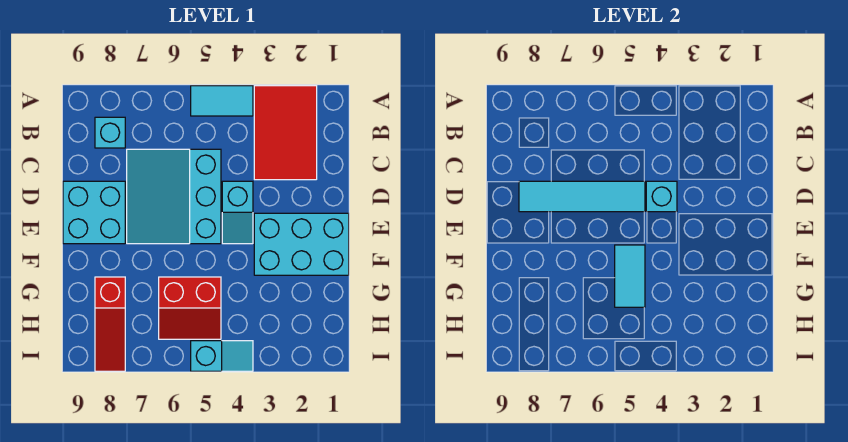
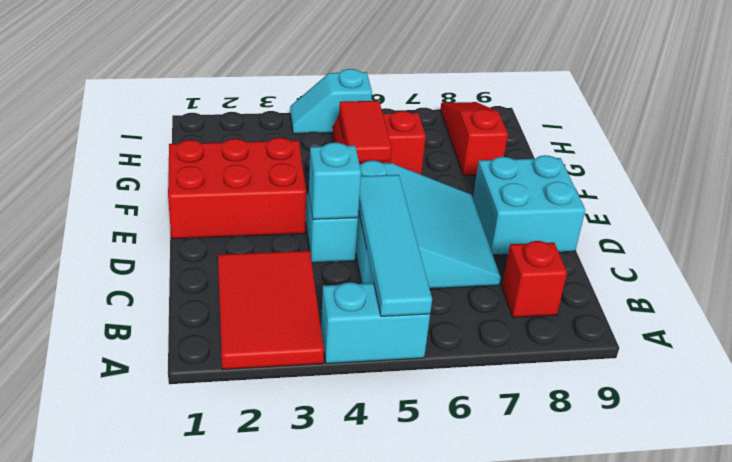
cyan 1x2 tile [191,86,253,116] -> cyan 1x2 brick [321,282,430,364]
cyan 1x1 brick [95,117,125,148] -> red 1x1 brick [502,241,567,318]
cyan 1x4 tile [519,181,645,212] -> cyan 1x4 tile turned to [359,175,432,316]
cyan 2x3 brick [254,213,349,275] -> red 2x3 brick [168,138,306,239]
cyan 1x2 tile [615,245,645,307] -> red 1x2 tile [339,101,392,162]

